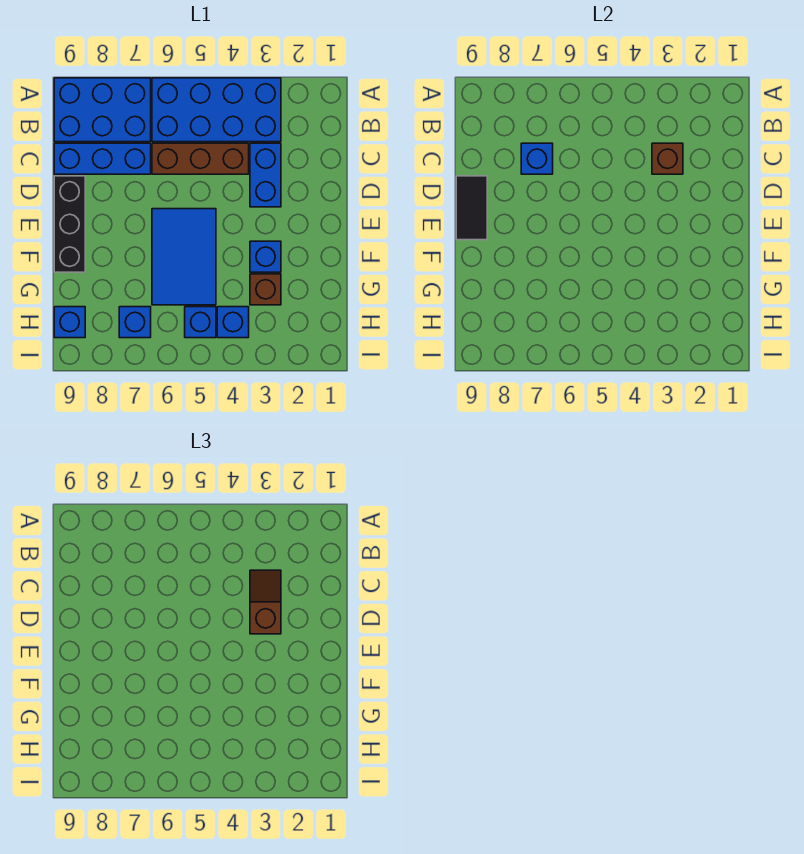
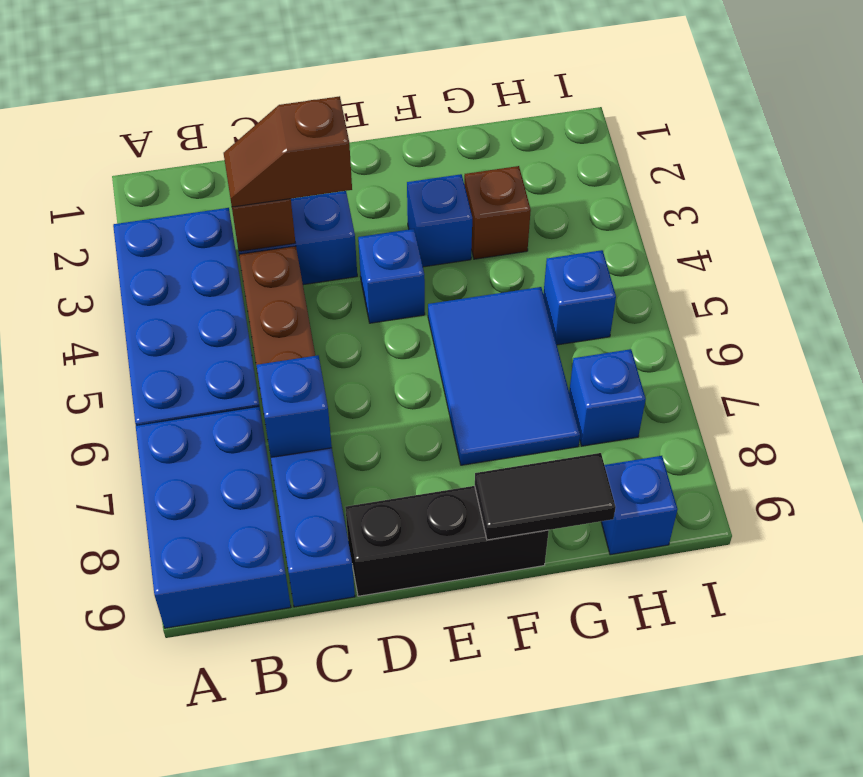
black 1x2 tile [456,176,487,240] -> black 1x2 tile moved to [475,453,616,540]
blue 2x3 tile [152,209,216,305] -> blue 2x3 tile turned to [428,287,580,465]
blue 1x1 brick [217,307,249,338] -> blue 1x1 brick moved to [358,229,425,323]

